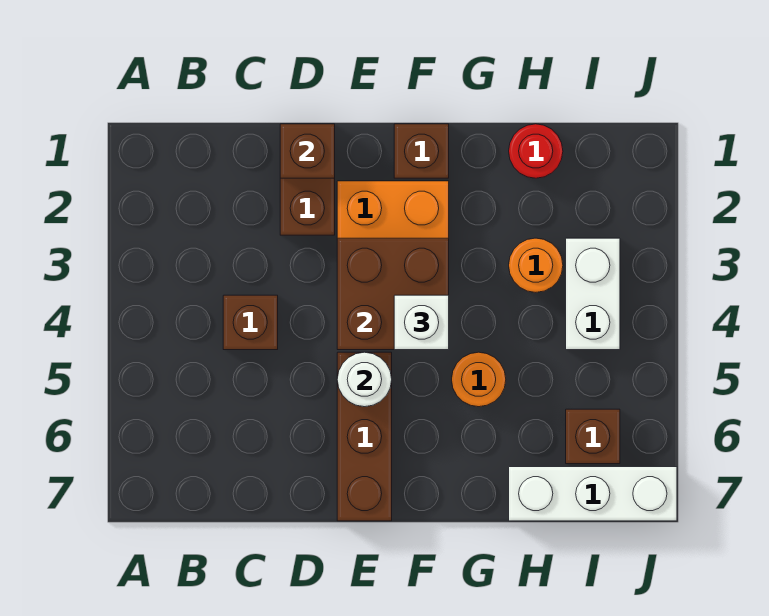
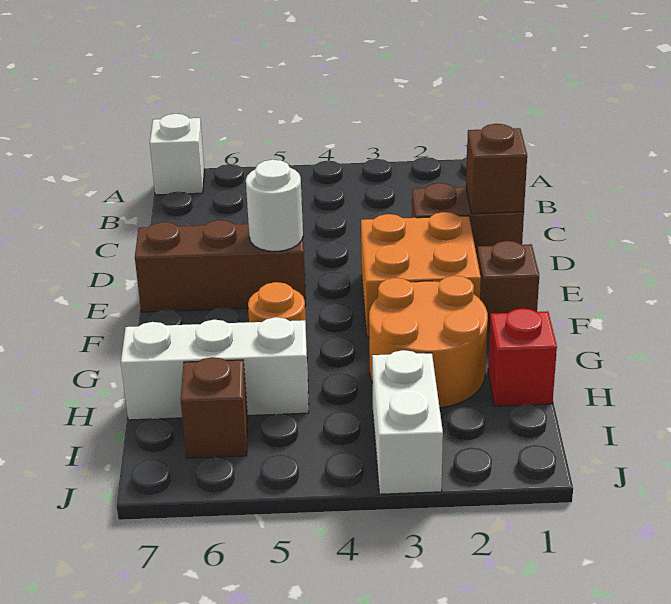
brown 1x1 brick [223,295,278,350] -> none
brown 2x2 brick [337,238,449,350] -> none
white 1x1 brick [394,295,449,350] -> white 1x1 brick moved to [150,114,204,195]
red 1x1 round brick [509,124,563,178] -> red 1x1 brick [488,308,557,406]
orange 1x1 round brick [509,238,563,292] -> orange 2x2 round brick [369,276,488,408]
white 1x3 brick [509,467,677,521] -> white 1x3 brick turned to [121,317,309,420]
white 1x2 brick [566,238,620,350] -> white 1x2 brick turned to [372,350,443,494]

